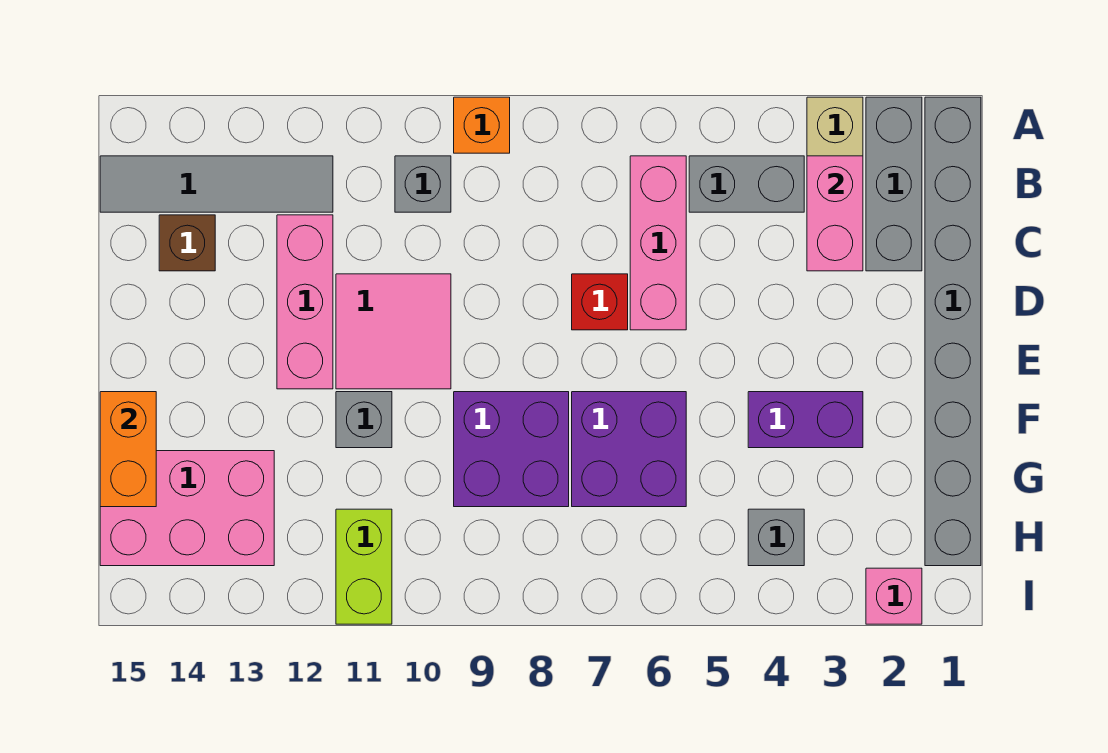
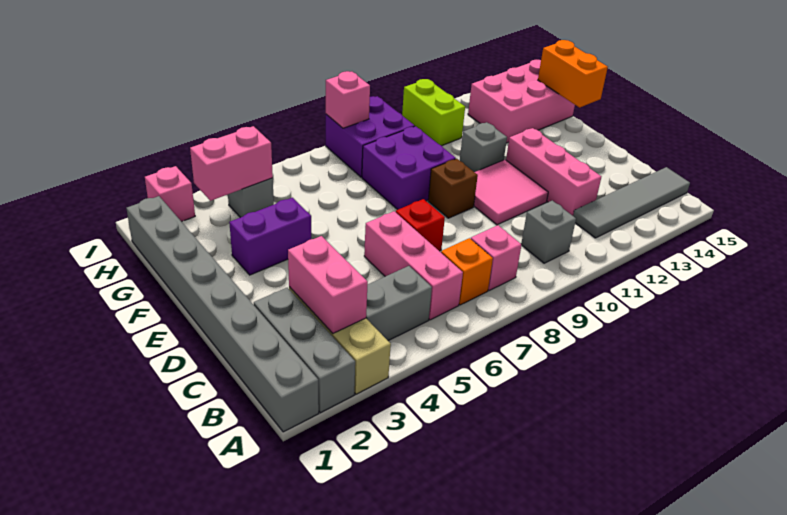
orange 1x1 brick [454,97,510,153] -> orange 1x1 brick moved to [441,238,493,305]
none -> pink 1x1 brick [471,225,521,290]
brown 1x1 brick [159,215,215,271] -> brown 1x1 brick moved to [428,159,478,218]
purple 2x2 brick [572,392,686,507] -> purple 2x2 brick moved to [326,96,415,177]
none -> pink 1x2 brick [190,126,273,201]
none -> pink 1x1 brick [326,71,370,128]

